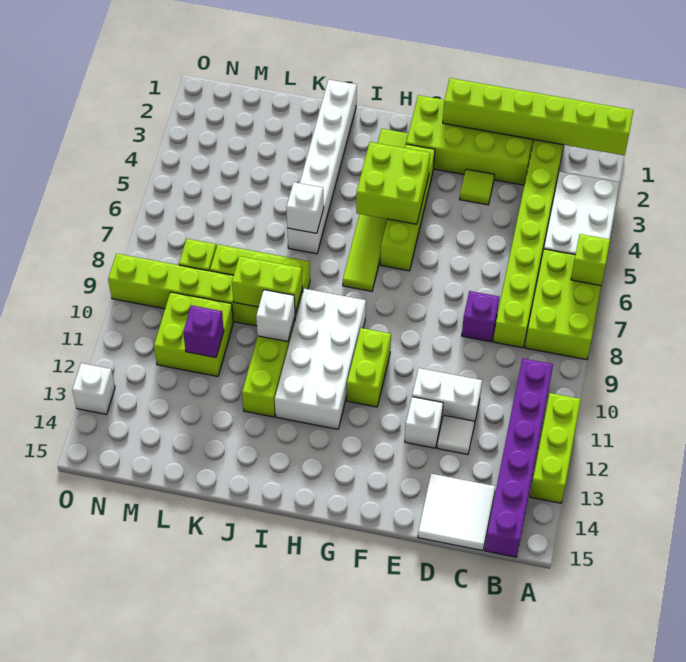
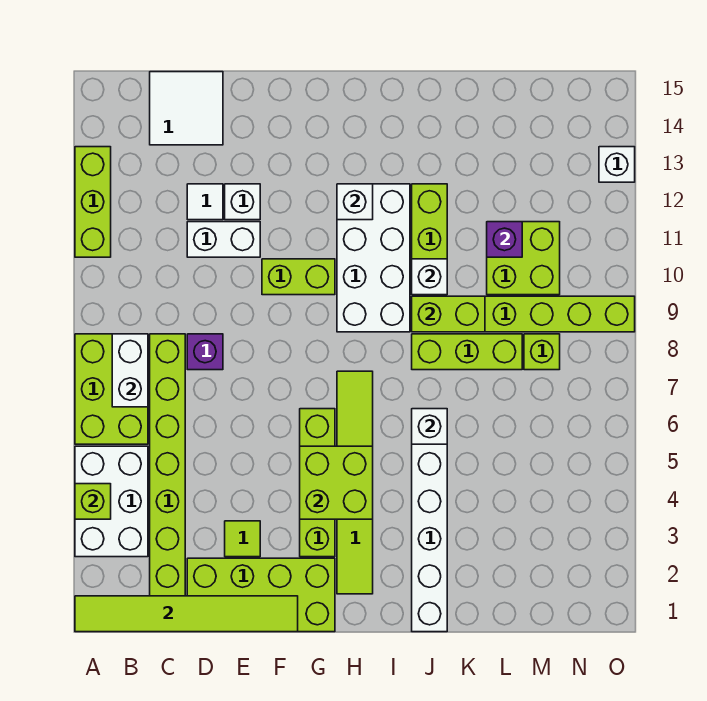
lime 1x6 brick [443,78,633,155] -> lime 1x6 tile [75,596,298,632]
lime 1x1 brick [571,234,610,285] -> lime 1x1 brick moved to [75,484,111,519]
none -> white 1x2 brick [112,334,148,407]
purple 1x6 brick [485,358,553,557] -> none
lime 1x2 brick [347,328,391,407] -> lime 1x2 brick turned to [262,259,335,295]
none -> white 1x1 brick [337,184,373,220]

